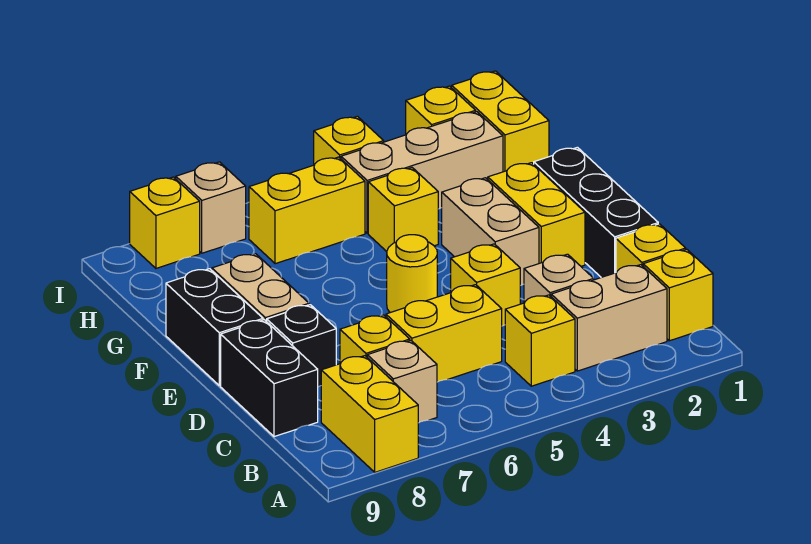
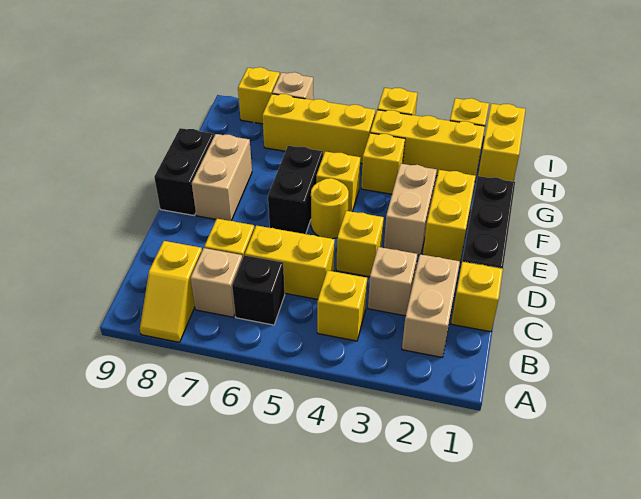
yellow 1x2 brick [321,356,418,472] -> yellow 1x2 slope [140,241,202,342]
yellow 1x1 brick [643,249,713,341] -> yellow 1x1 brick moved to [316,151,360,212]
tan 1x2 brick [551,265,667,371] -> tan 1x2 brick turned to [402,254,460,357]
black 1x2 brick [221,320,318,437] -> black 1x2 brick moved to [268,146,323,234]
black 1x1 brick [267,305,336,387] -> black 1x1 brick moved to [232,255,285,325]
tan 1x3 brick [341,112,503,233] -> yellow 1x3 brick [370,110,485,180]
yellow 1x2 brick [249,157,365,264] -> yellow 1x3 brick [262,94,375,164]

